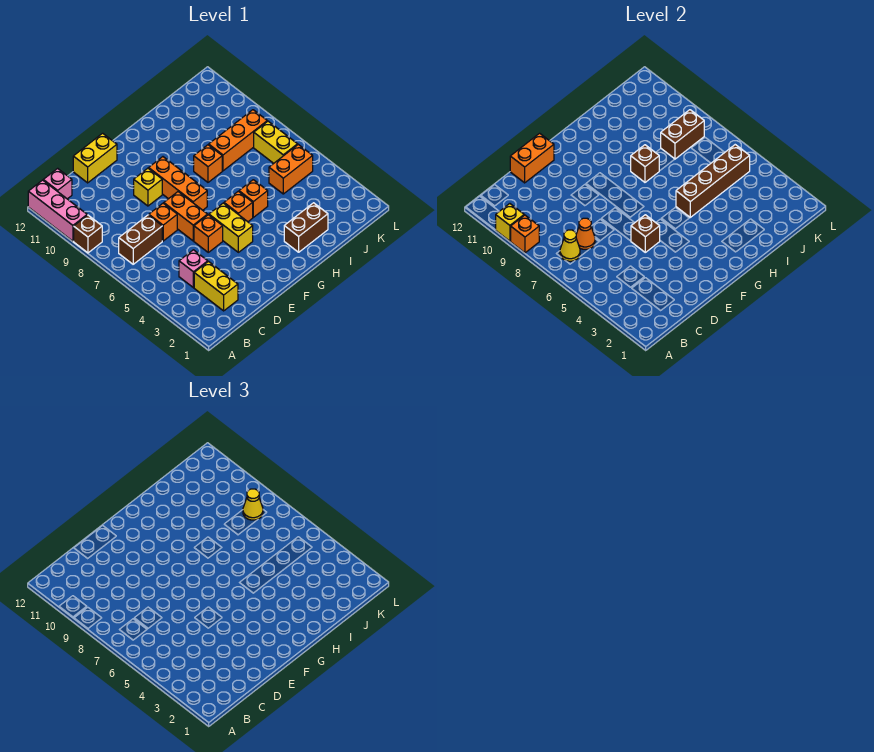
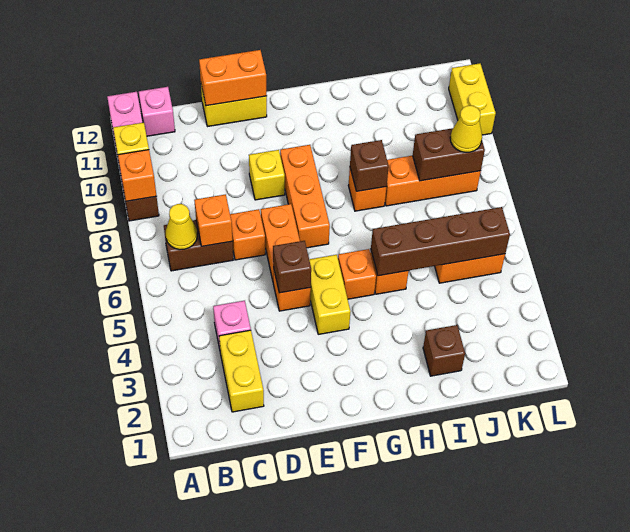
orange 1x1 cone [576,218,595,249] -> orange 1x1 brick [194,194,232,246]
brown 1x2 brick [284,203,328,252] -> brown 1x1 brick [423,325,465,376]
yellow 1x2 brick [254,121,298,163] -> yellow 1x2 brick moved to [449,63,496,135]

